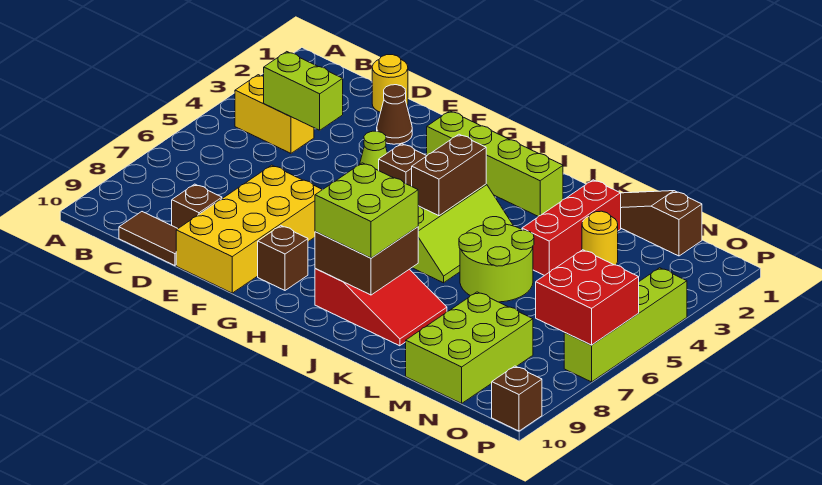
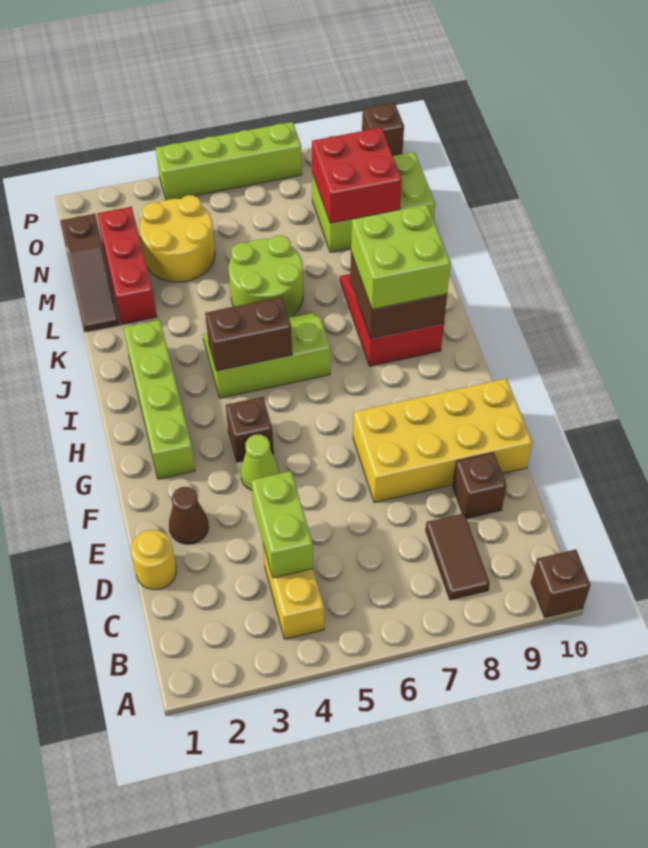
brown 1x2 tile [119,212,178,266] -> brown 1x2 tile moved to [426,513,490,600]
brown 1x1 brick [258,226,308,290] -> brown 1x1 brick moved to [531,549,591,618]
red 1x3 brick [522,180,621,276] -> red 1x3 brick turned to [97,207,157,324]
yellow 1x1 round brick [582,211,618,265] -> yellow 2x2 round brick [140,195,215,282]
red 2x2 brick [536,250,639,345] -> red 2x2 brick moved to [312,128,402,223]

